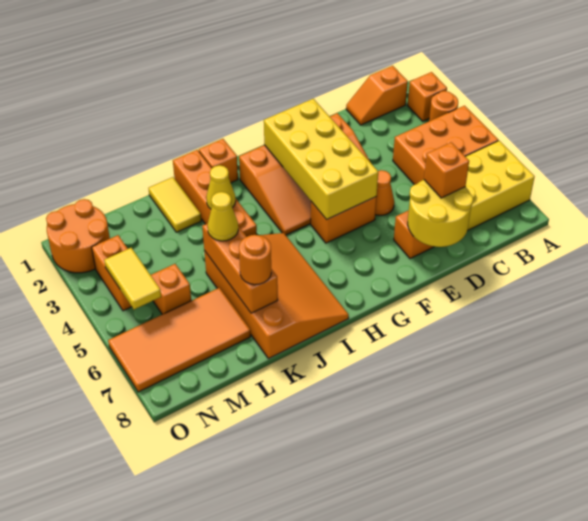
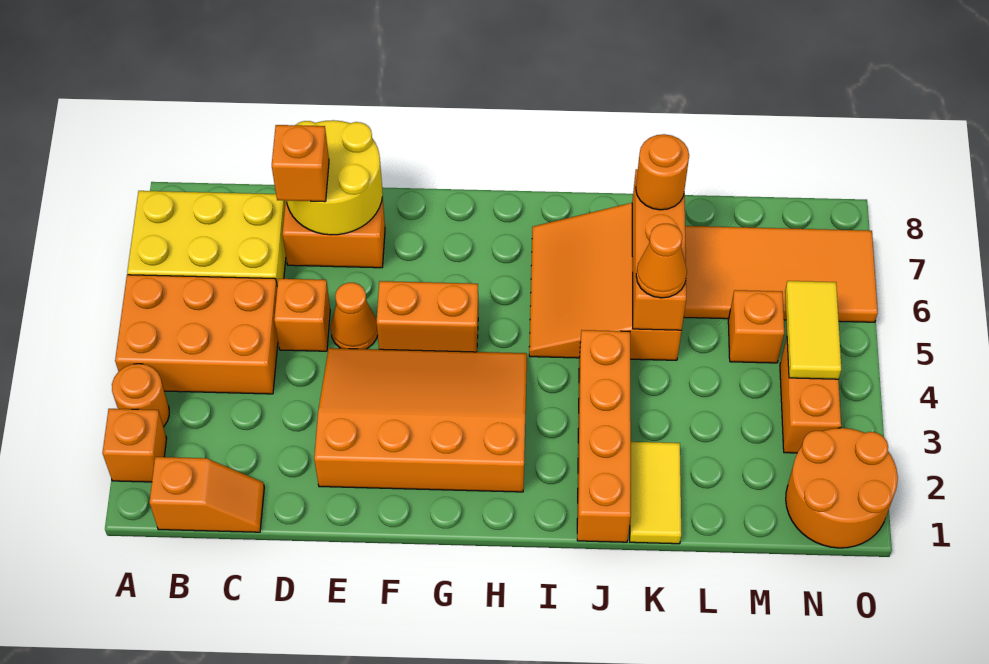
yellow 2x4 brick [264,99,378,220] -> none
orange 1x1 brick [199,139,238,183] -> orange 1x1 brick moved to [274,279,330,351]
orange 3x4 slope [204,233,349,359] -> orange 3x3 slope [529,203,681,360]
yellow 1x1 cone [206,165,236,209] -> none
yellow 1x1 cone [208,192,238,241] -> orange 1x1 cone [636,224,687,298]

